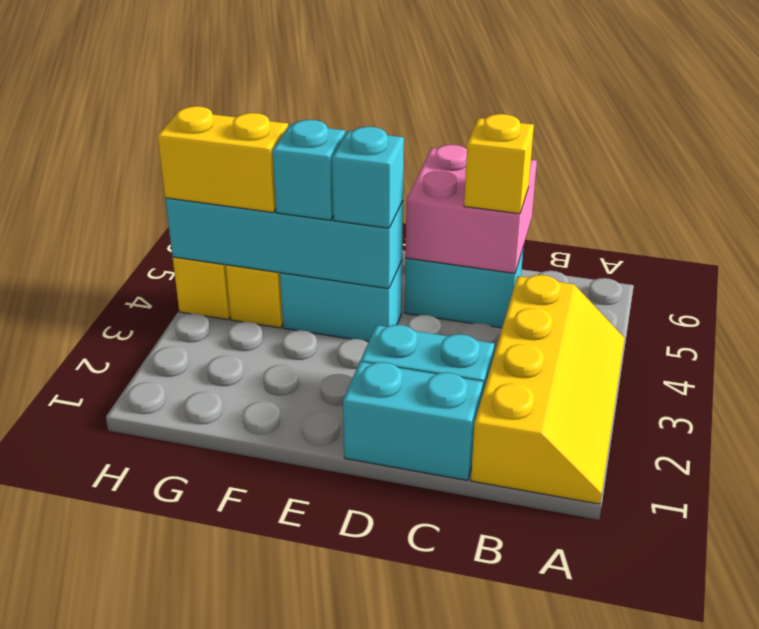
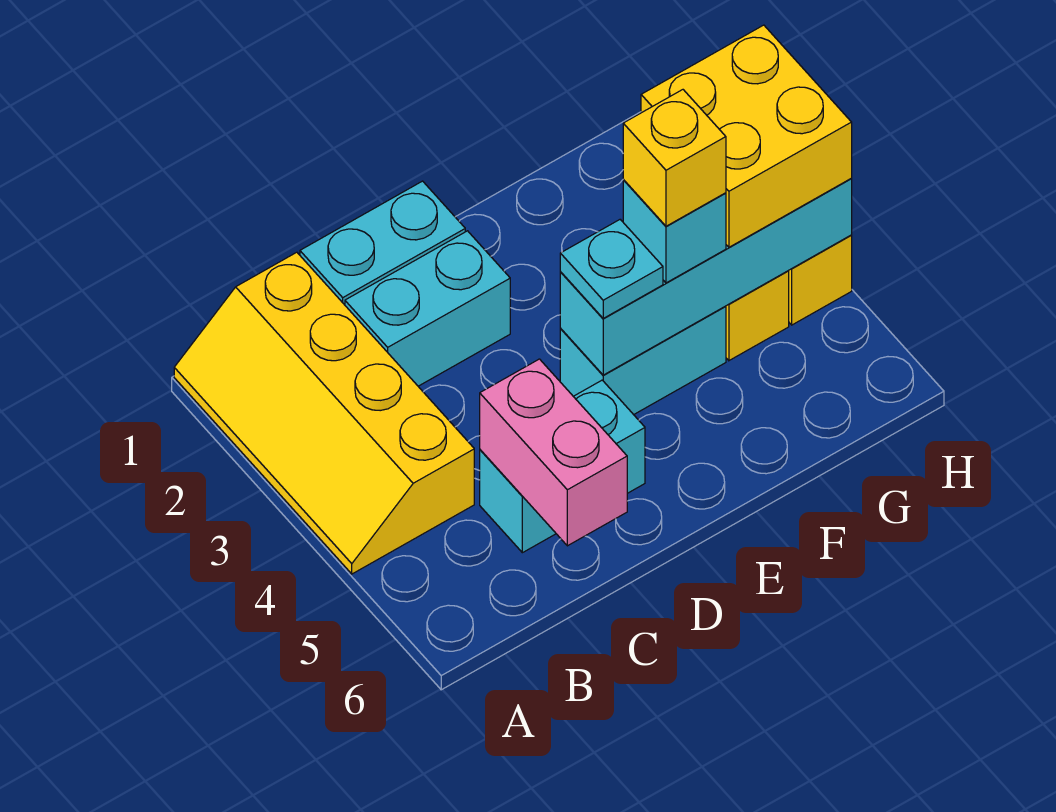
pink 2x2 brick [406,145,537,273] -> pink 1x2 brick [480,359,627,546]
yellow 1x1 brick [464,114,534,214] -> yellow 1x1 brick moved to [623,90,726,226]
cyan 1x1 brick [332,127,404,228] -> cyan 1x1 plate [560,220,663,318]
yellow 1x2 brick [157,106,288,213] -> yellow 2x2 brick [641,25,852,247]

